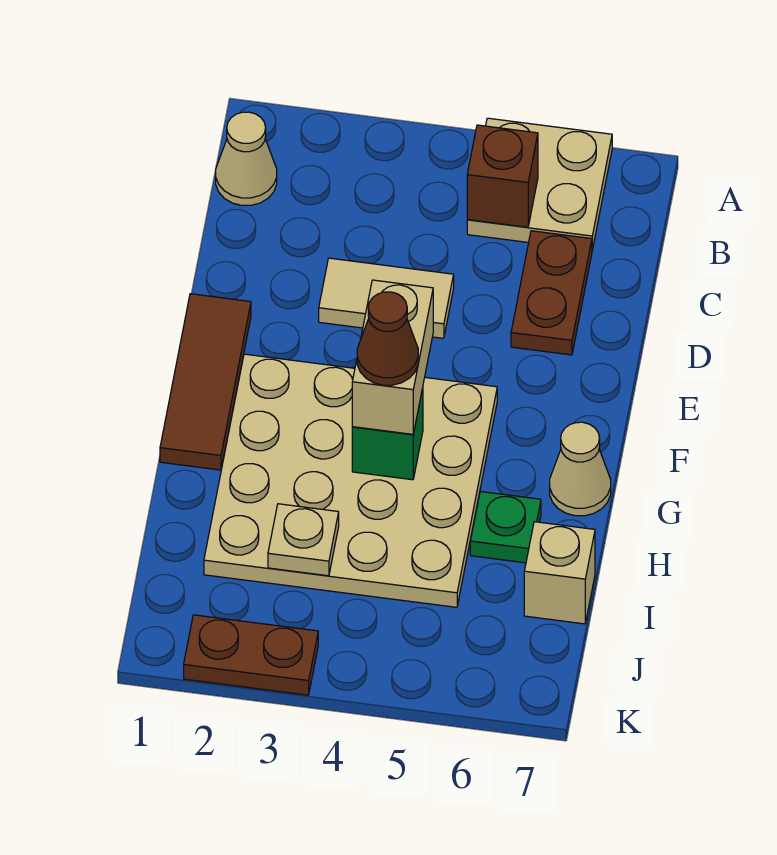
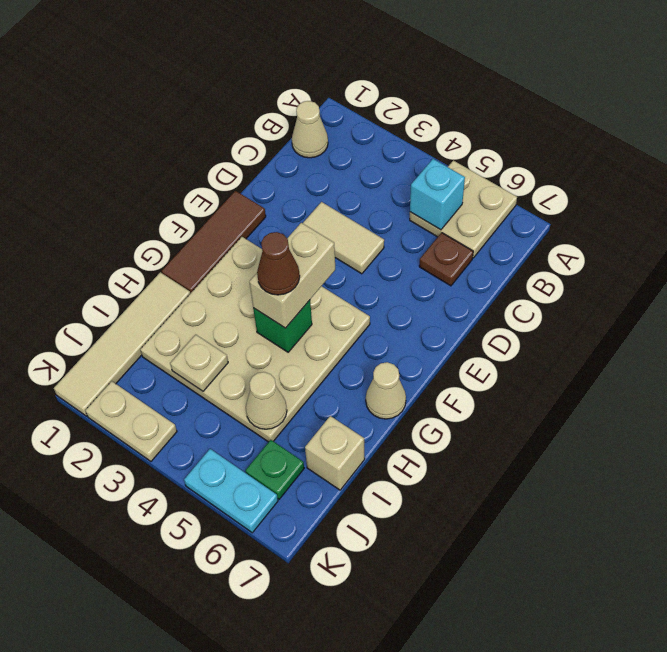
brown 1x1 brick [467,125,538,227] -> cyan 1x1 brick [410,159,465,230]
brown 1x2 plate [511,231,592,355] -> brown 1x1 plate [419,233,473,286]
none -> tan 1x4 tile [54,272,190,416]
green 1x1 plate [470,491,541,563] -> green 1x1 plate moved to [246,440,304,499]
none -> tan 1x1 cone [246,372,287,429]
brown 1x2 plate [184,615,318,695] -> tan 1x2 plate [85,381,177,461]
none -> cyan 1x2 plate [184,449,278,533]

